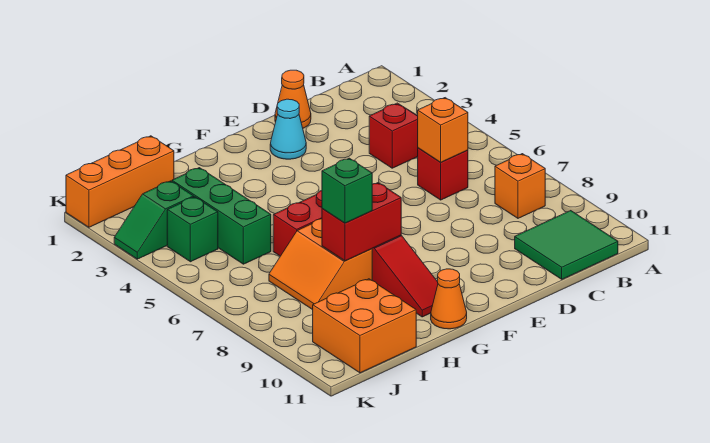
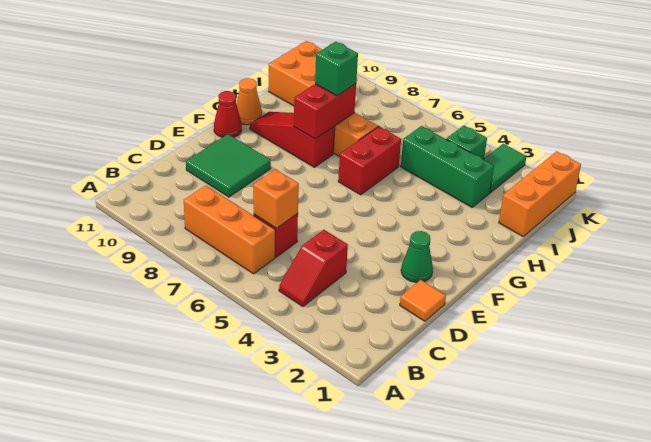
orange 1x1 brick [495,154,545,218] -> orange 1x3 brick [184,185,275,274]
green 2x2 tile [515,211,618,279] -> green 2x2 tile moved to [186,134,271,197]
orange 1x1 cone [275,70,311,128] -> orange 1x1 tile [400,280,446,321]
cyan 1x1 cone [270,99,306,159] -> green 1x1 cone [401,231,433,282]
none -> red 1x1 cone [214,91,242,137]
green 1x2 slope [114,181,194,259] -> green 1x2 tile [483,144,527,193]

